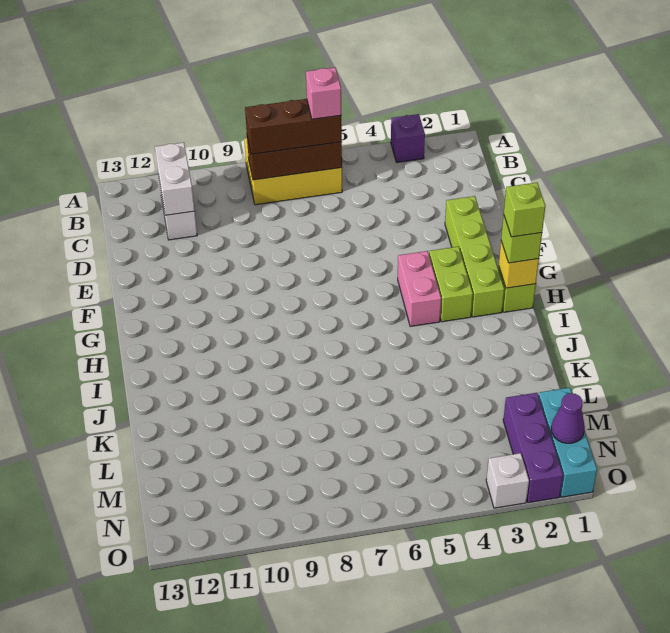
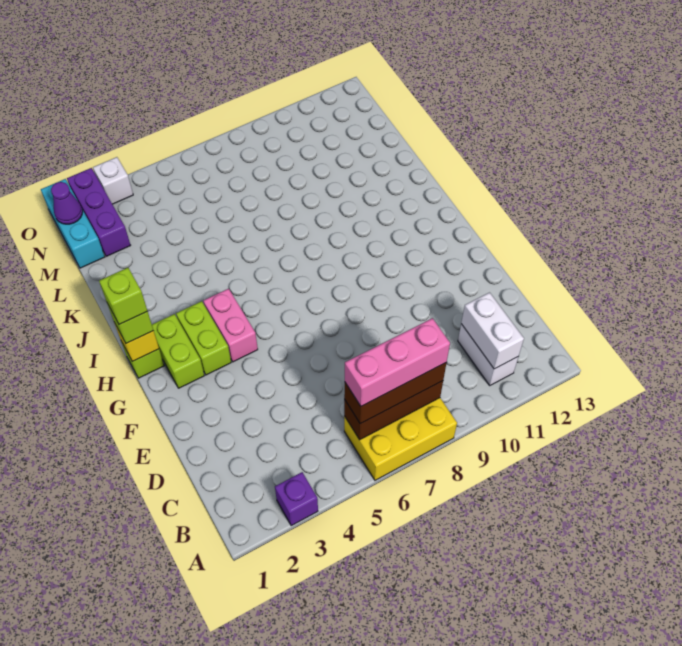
pink 1x1 brick [306,68,341,119] -> pink 1x3 brick [345,318,450,406]
lime 1x4 brick [445,196,504,317] -> lime 1x2 brick [152,314,204,388]

